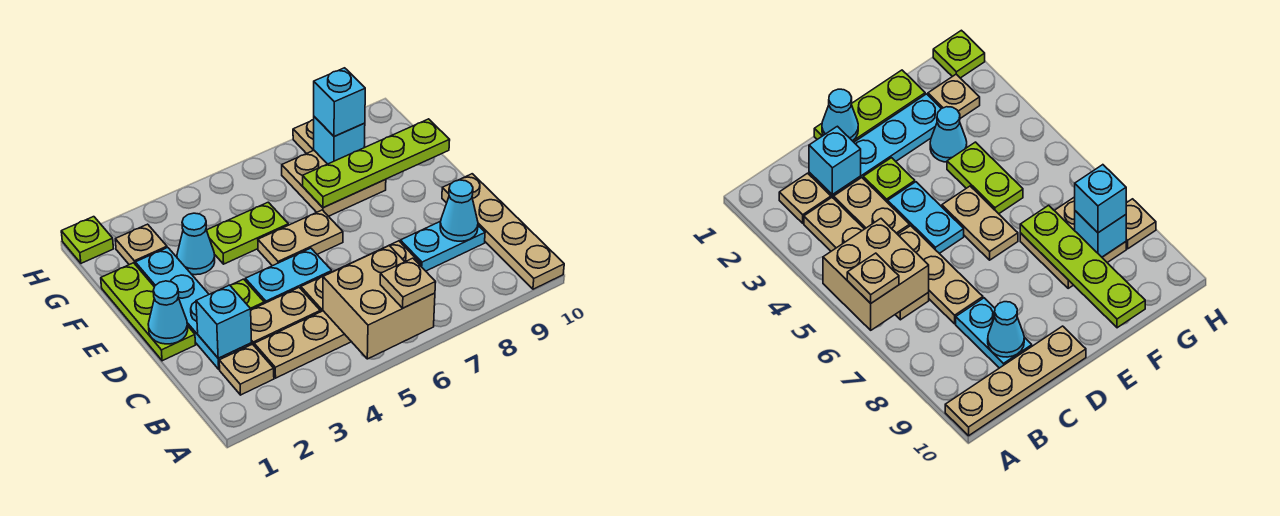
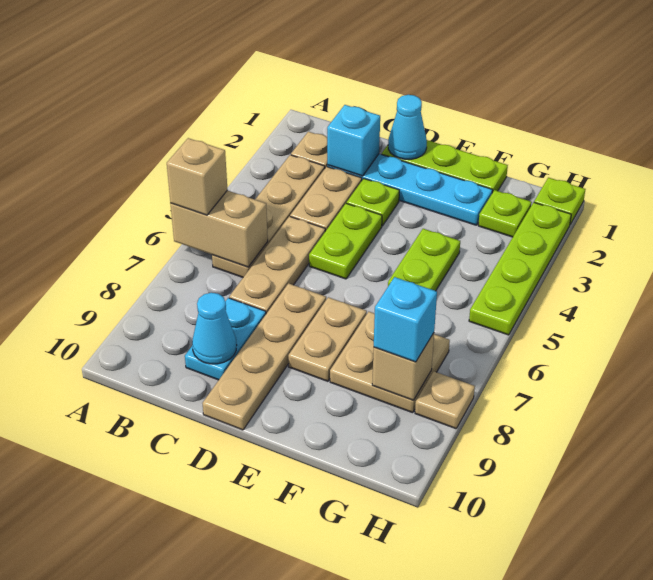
tan 2x2 brick [323,246,435,359] -> tan 1x2 brick [170,190,268,267]
tan 1x1 plate [380,258,436,308] -> tan 1x1 brick [167,138,227,215]
tan 1x4 plate [442,174,564,289] -> tan 1x4 plate turned to [203,283,326,430]
cyan 1x2 plate [245,248,332,303] -> lime 1x2 plate [309,203,382,279]
tan 1x2 plate [258,210,343,266] -> tan 1x2 plate moved to [288,297,367,381]
cyan 1x1 cone [177,213,215,275] -> none
lime 1x4 plate [303,119,450,208] -> lime 1x4 plate moved to [469,203,571,335]
tan 1x1 plate [115,224,167,265] -> lime 1x1 plate [478,190,532,237]
cyan 1x1 brick [314,117,365,164] -> tan 1x1 brick [372,333,434,400]

